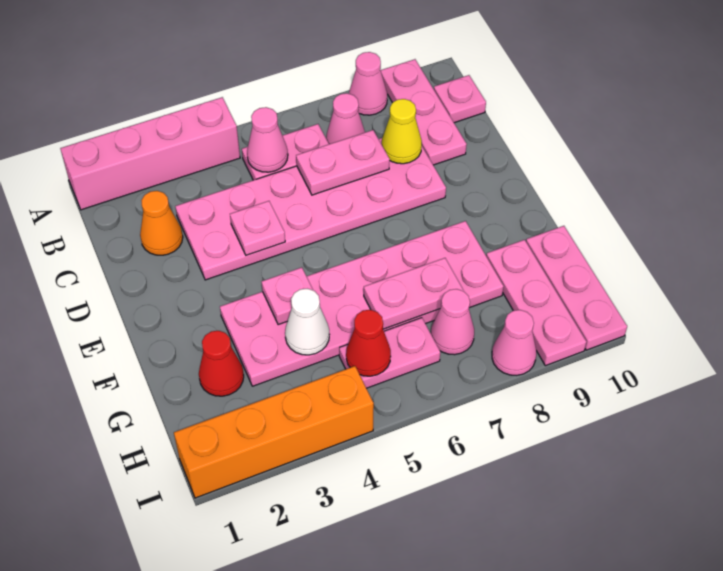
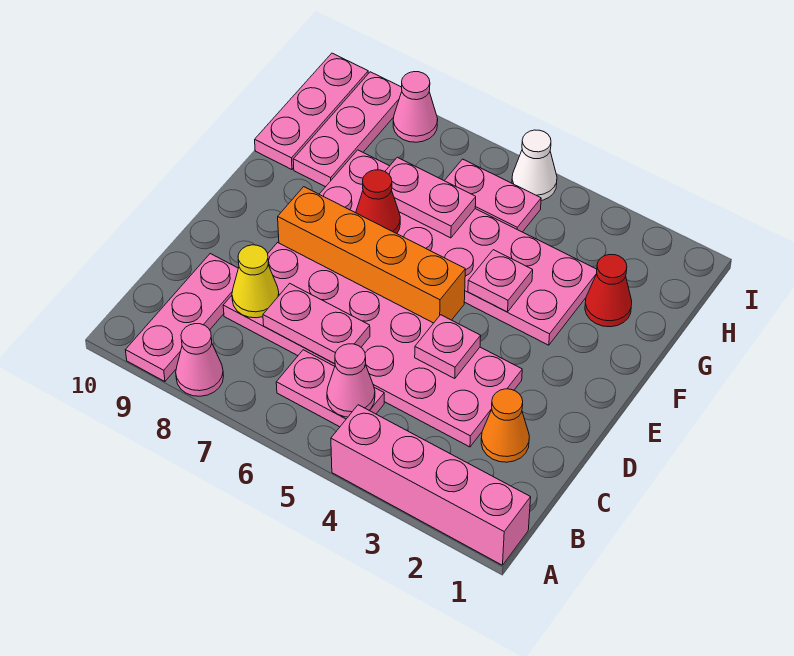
pink 1x1 cone [326,93,365,144] -> none
pink 1x1 plate [434,75,486,123] -> none
white 1x1 cone [285,289,329,355] -> white 1x1 cone moved to [512,130,557,201]
red 1x1 cone [346,310,391,376] -> red 1x1 cone moved to [356,170,400,234]
pink 1x1 cone [431,289,474,355] -> none
orange 1x4 brick [174,366,374,498] -> orange 1x4 brick moved to [278,187,465,323]

